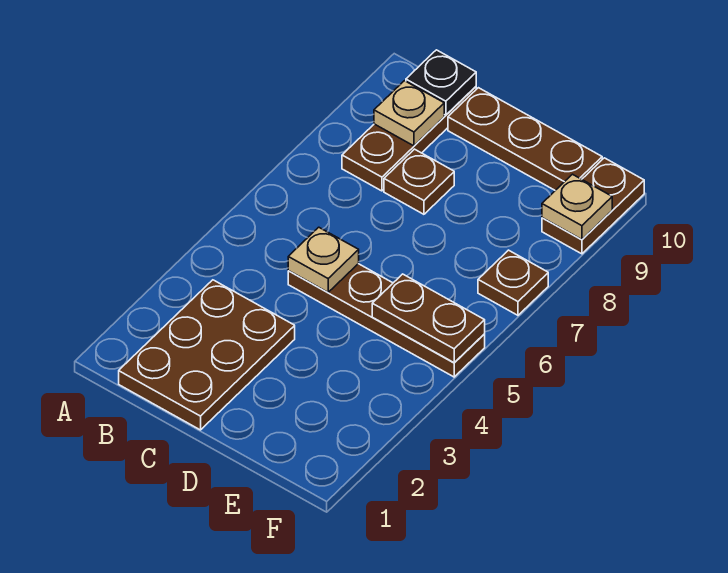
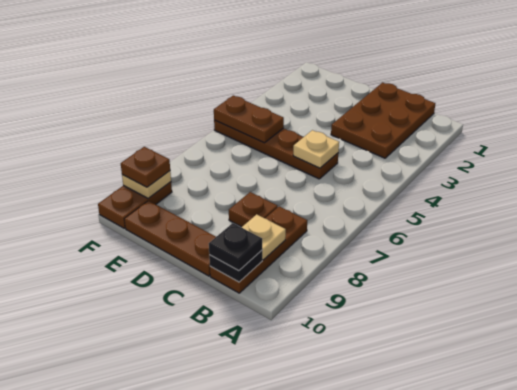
none -> black 1x1 plate [209,223,262,271]
brown 1x1 plate [478,250,548,315] -> brown 1x1 plate moved to [121,147,170,187]

